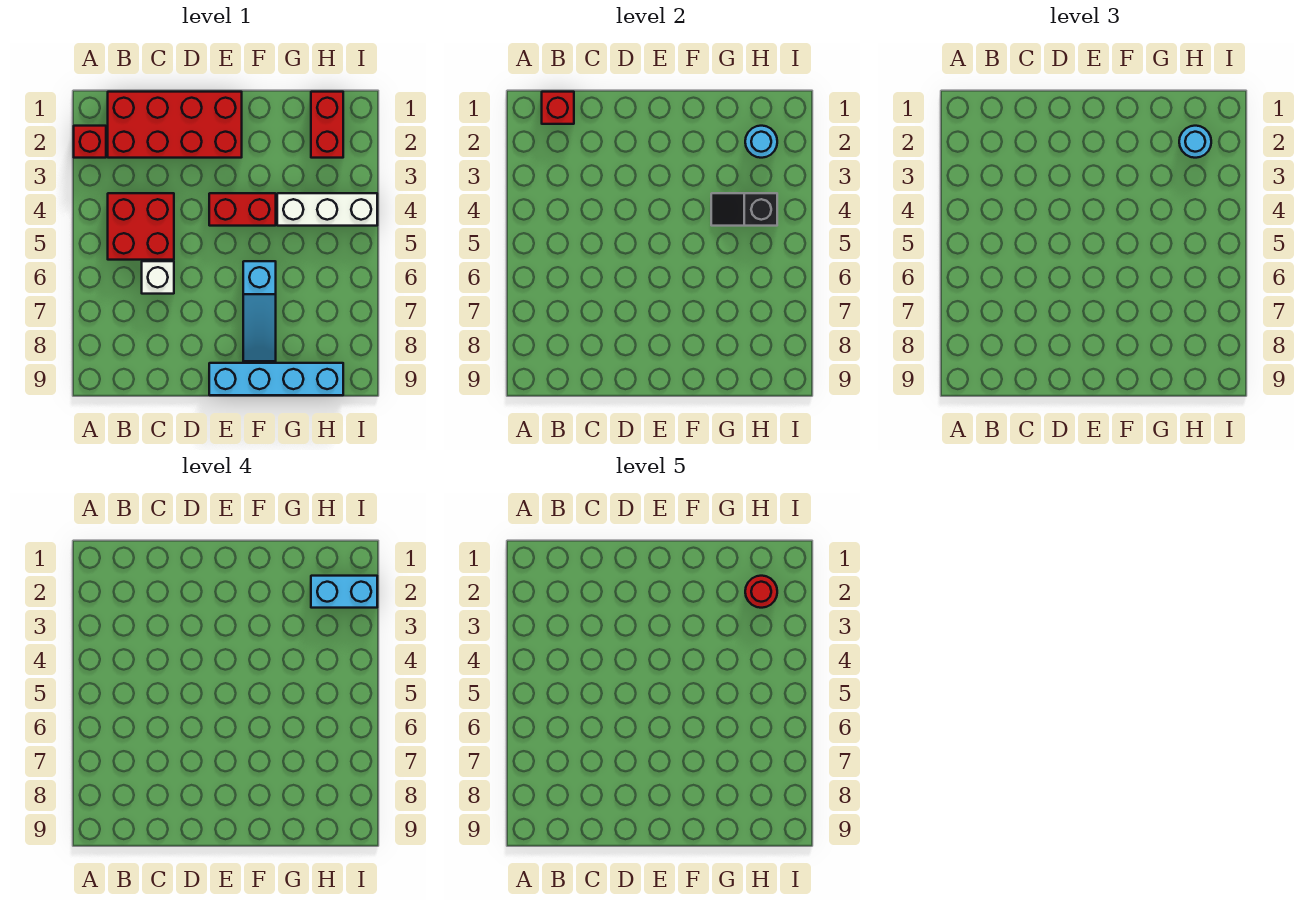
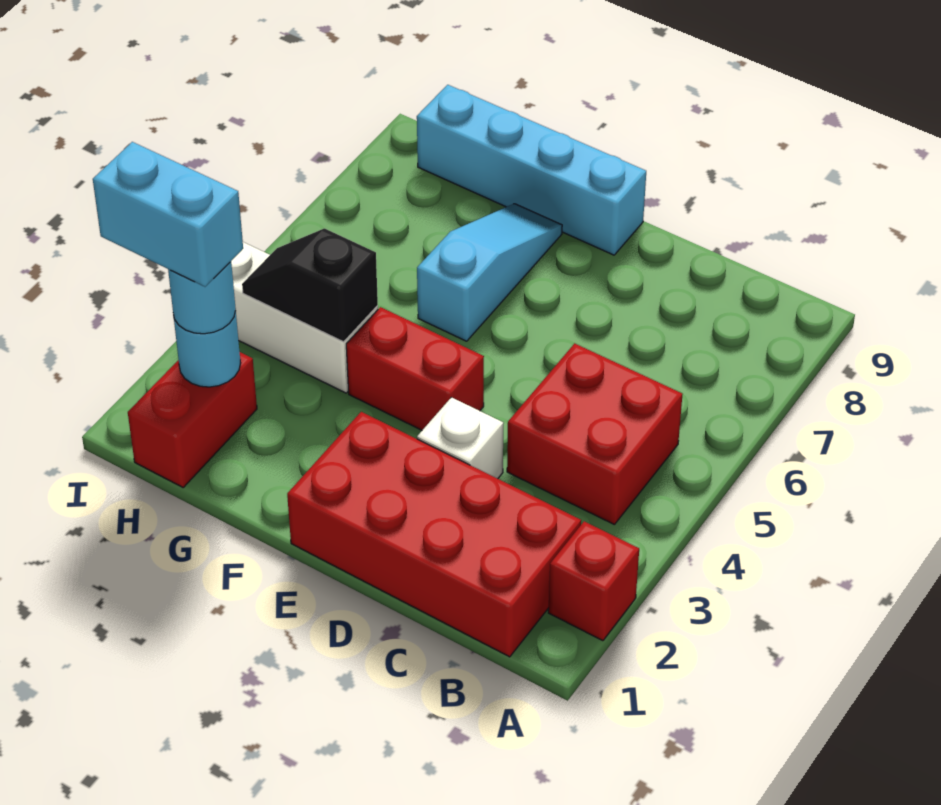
red 1x1 brick [542,92,574,124] -> none
white 1x1 brick [142,261,174,294] -> white 1x1 brick moved to [417,397,504,479]
black 1x2 slope [711,193,777,226] -> black 1x2 slope turned to [242,228,378,342]
red 1x1 round brick [745,576,777,608] -> none

